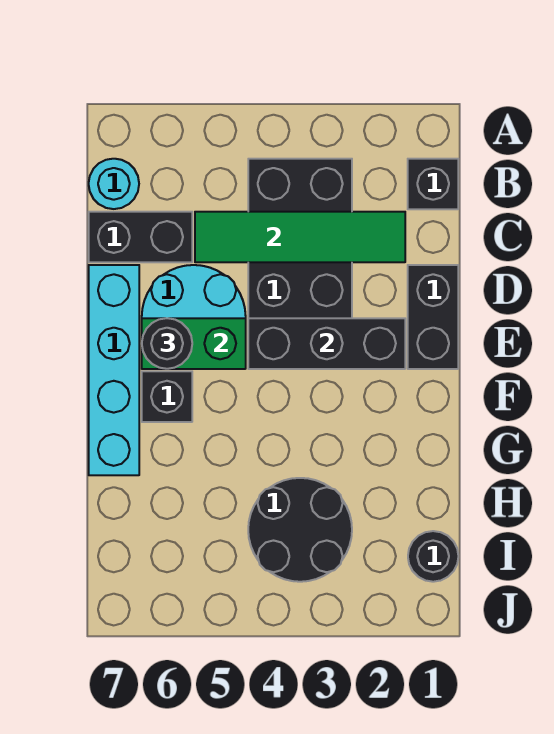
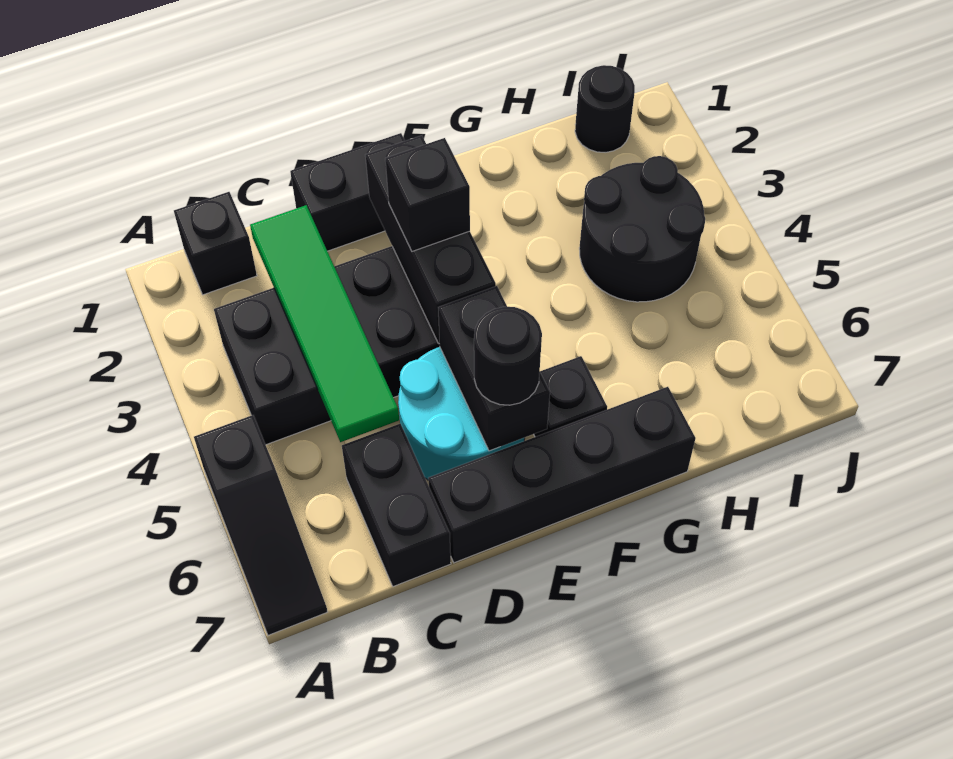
none -> black 1x3 slope [194,415,328,635]
cyan 1x1 round brick [89,159,139,209] -> none
cyan 1x4 brick [89,265,139,475] -> black 1x4 brick [428,387,696,563]
none -> black 1x1 brick [385,138,470,251]
green 1x2 brick [142,318,246,369] -> black 1x2 brick [438,286,550,451]

